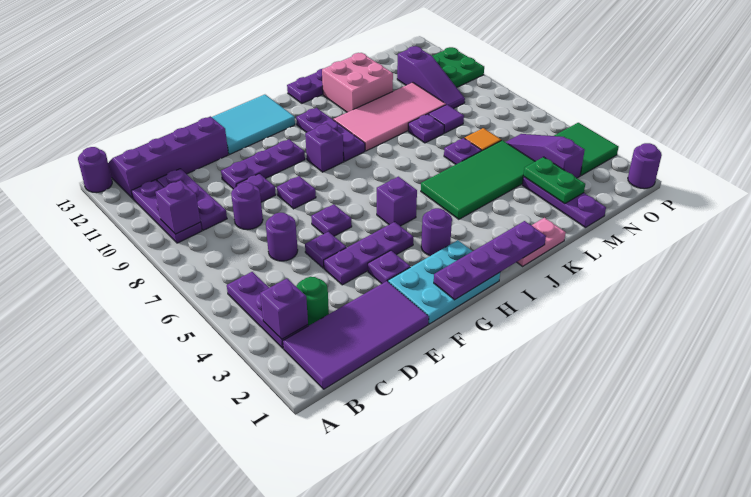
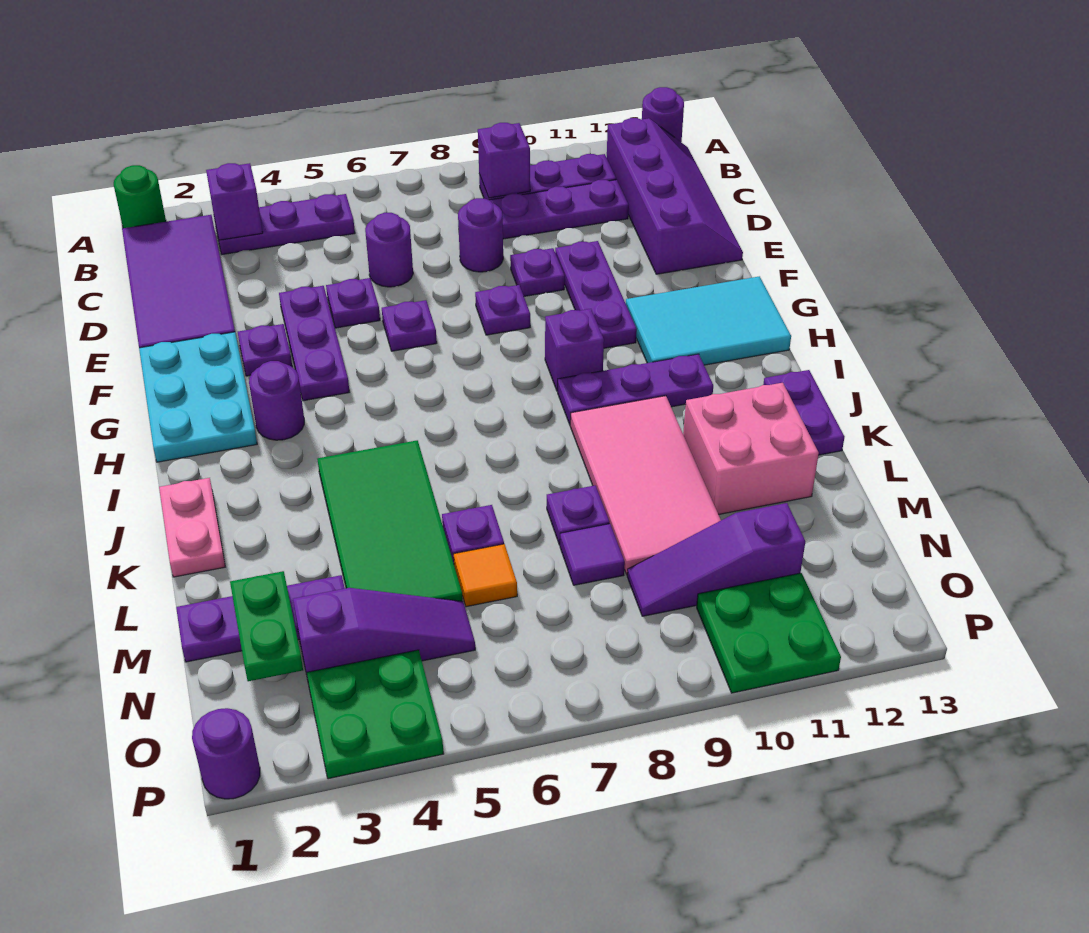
green 1x1 round brick [296,277,329,326] -> green 1x1 round brick moved to [114,165,166,228]
cyan 2x3 tile [212,95,295,154] -> cyan 2x3 tile turned to [626,276,791,365]
purple 1x4 plate [434,221,546,300] -> none
purple 1x1 brick [377,177,417,226] -> none
green 1x2 plate [523,157,585,204] -> green 1x2 plate turned to [230,571,303,681]
green 2x2 tile [554,123,619,176] -> green 2x2 plate [307,650,444,779]

